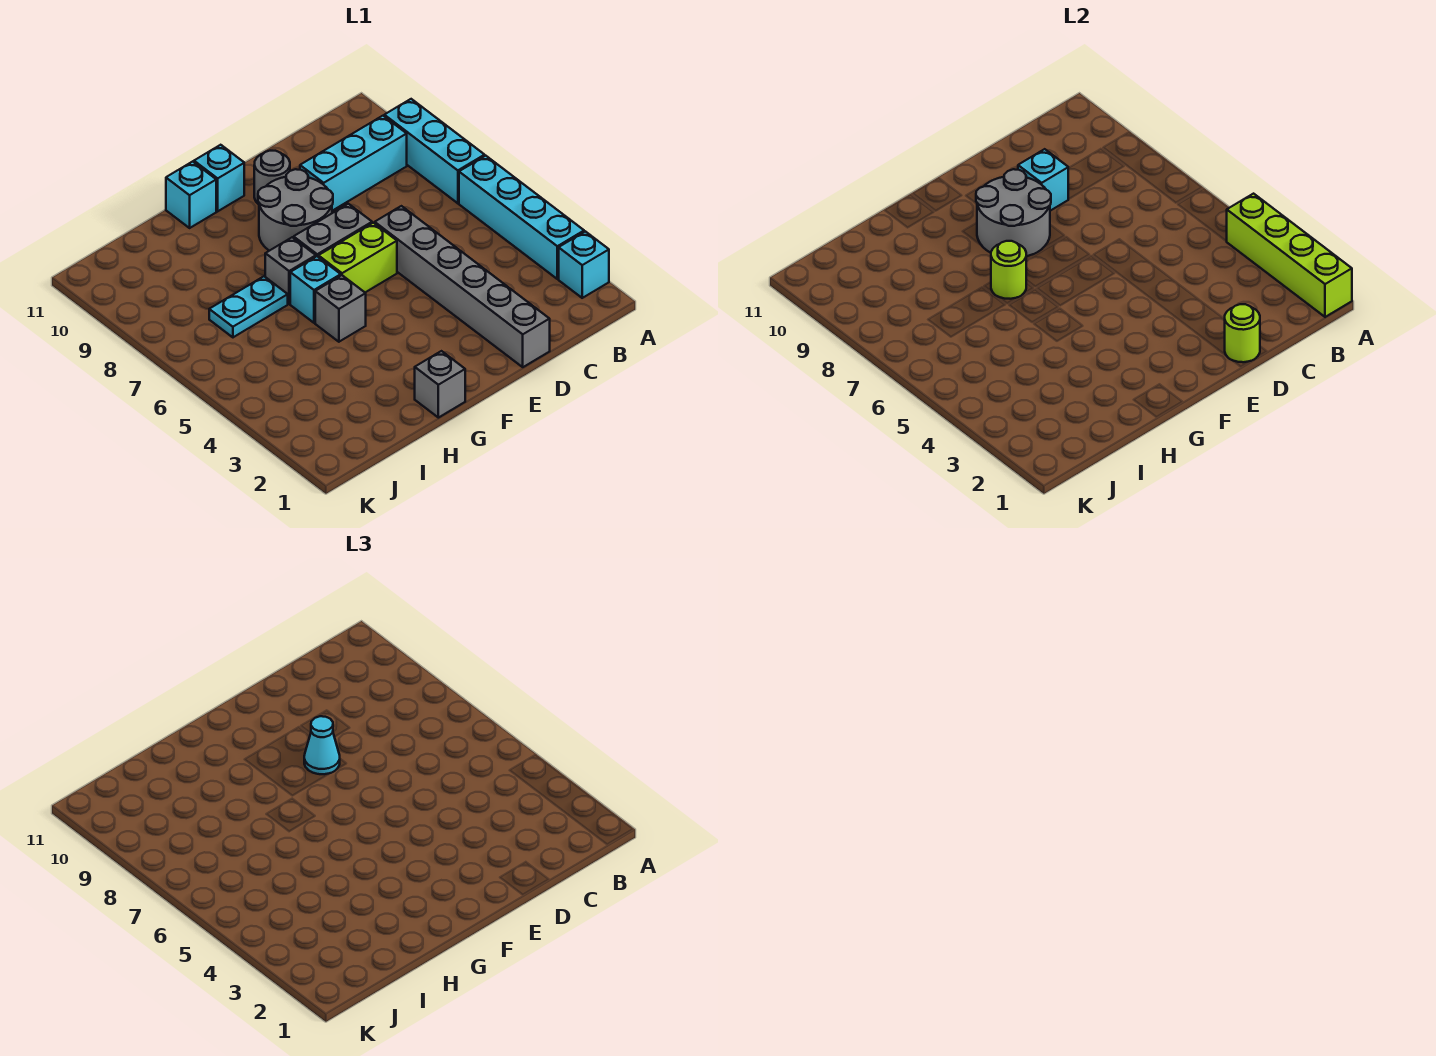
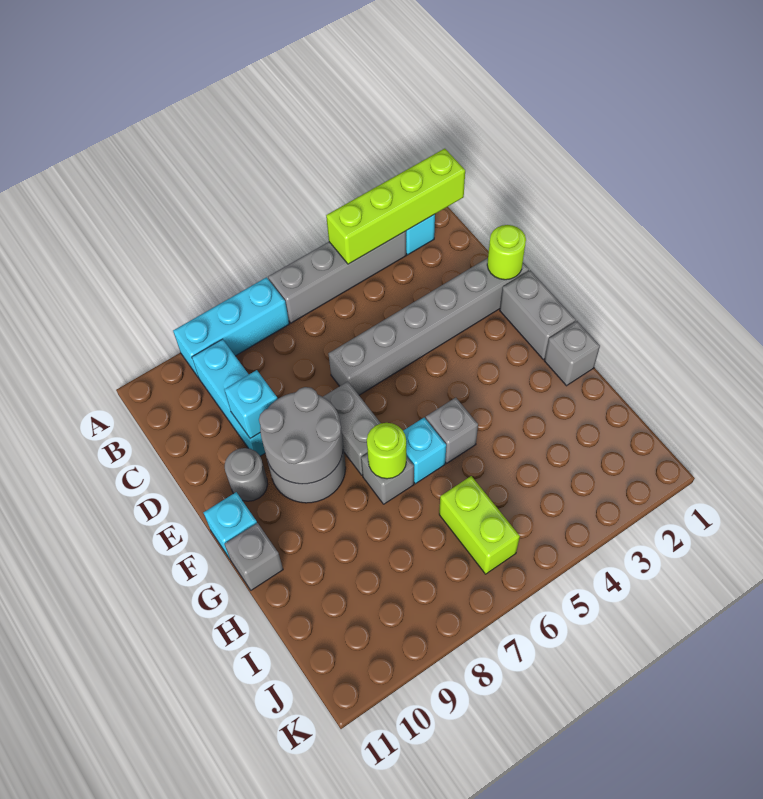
cyan 1x4 brick [459,156,584,279] -> grey 1x4 brick [268,231,406,323]
none -> grey 1x2 brick [500,270,576,359]
lime 1x2 brick [318,223,397,292] -> lime 1x2 brick moved to [439,476,520,574]
cyan 1x1 cone [304,716,340,774] -> none
cyan 1x1 brick [166,162,216,228] -> grey 1x1 brick [224,523,283,590]
cyan 1x2 plate [209,276,288,337] -> none

